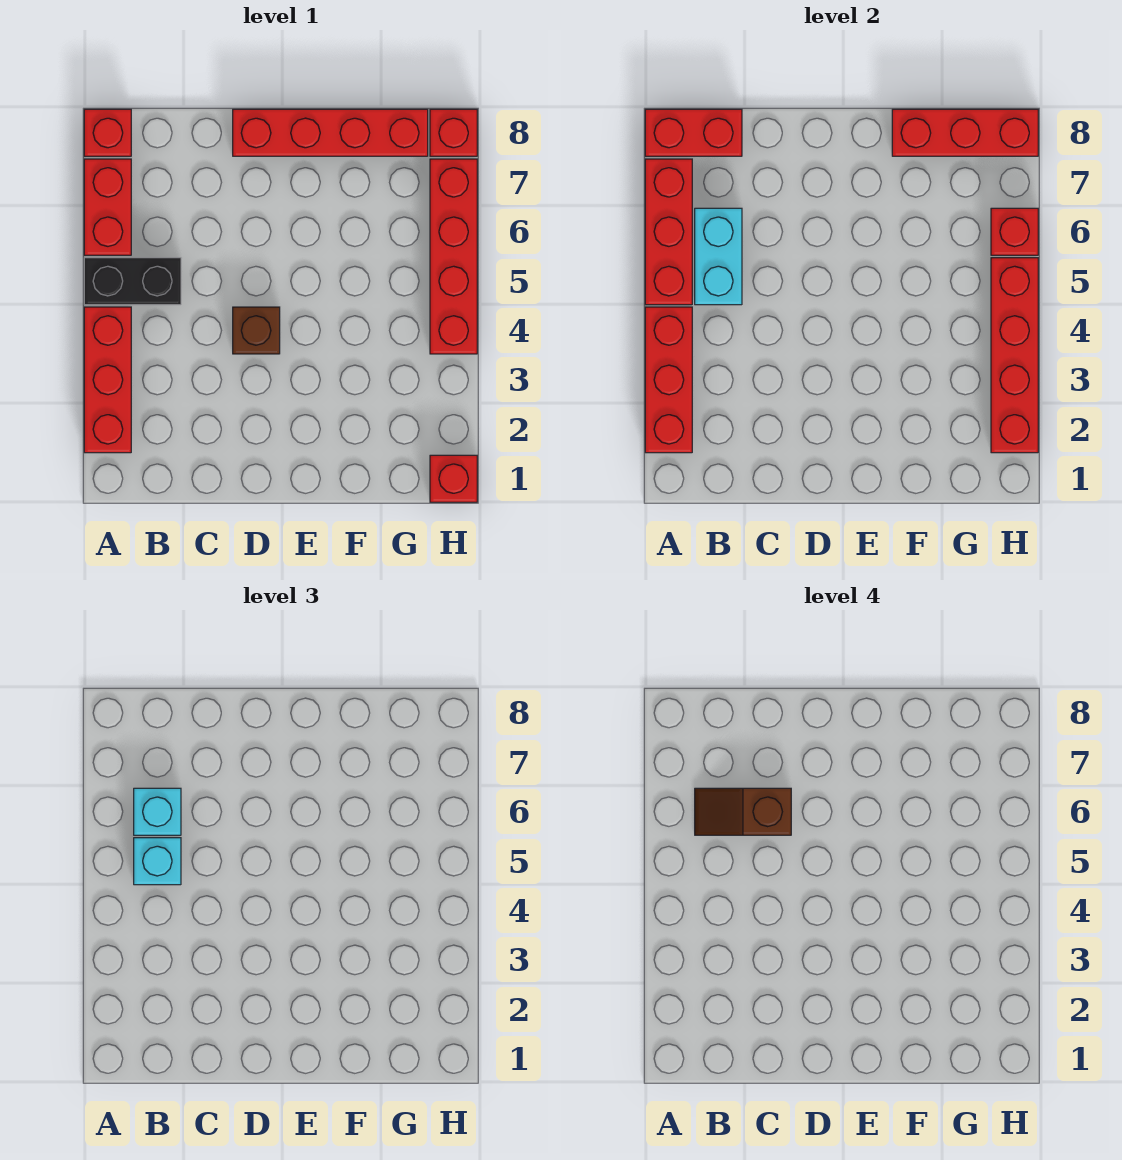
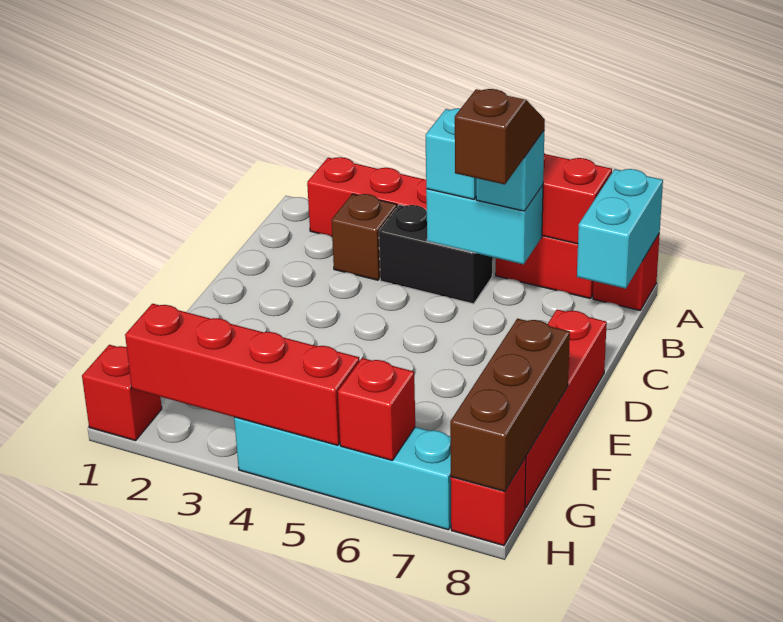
red 1x3 brick [645,307,692,453] -> none
black 1x2 brick [84,258,181,305] -> black 1x2 brick turned to [379,205,493,304]
red 1x2 brick [645,109,742,156] -> cyan 1x2 brick [577,169,663,289]
brown 1x1 brick [233,307,280,354] -> brown 1x1 brick moved to [332,194,397,280]
red 1x3 brick [892,109,1038,156] -> brown 1x3 brick [450,319,570,492]
red 1x4 brick [430,159,477,354] -> cyan 1x4 brick [234,417,451,530]

